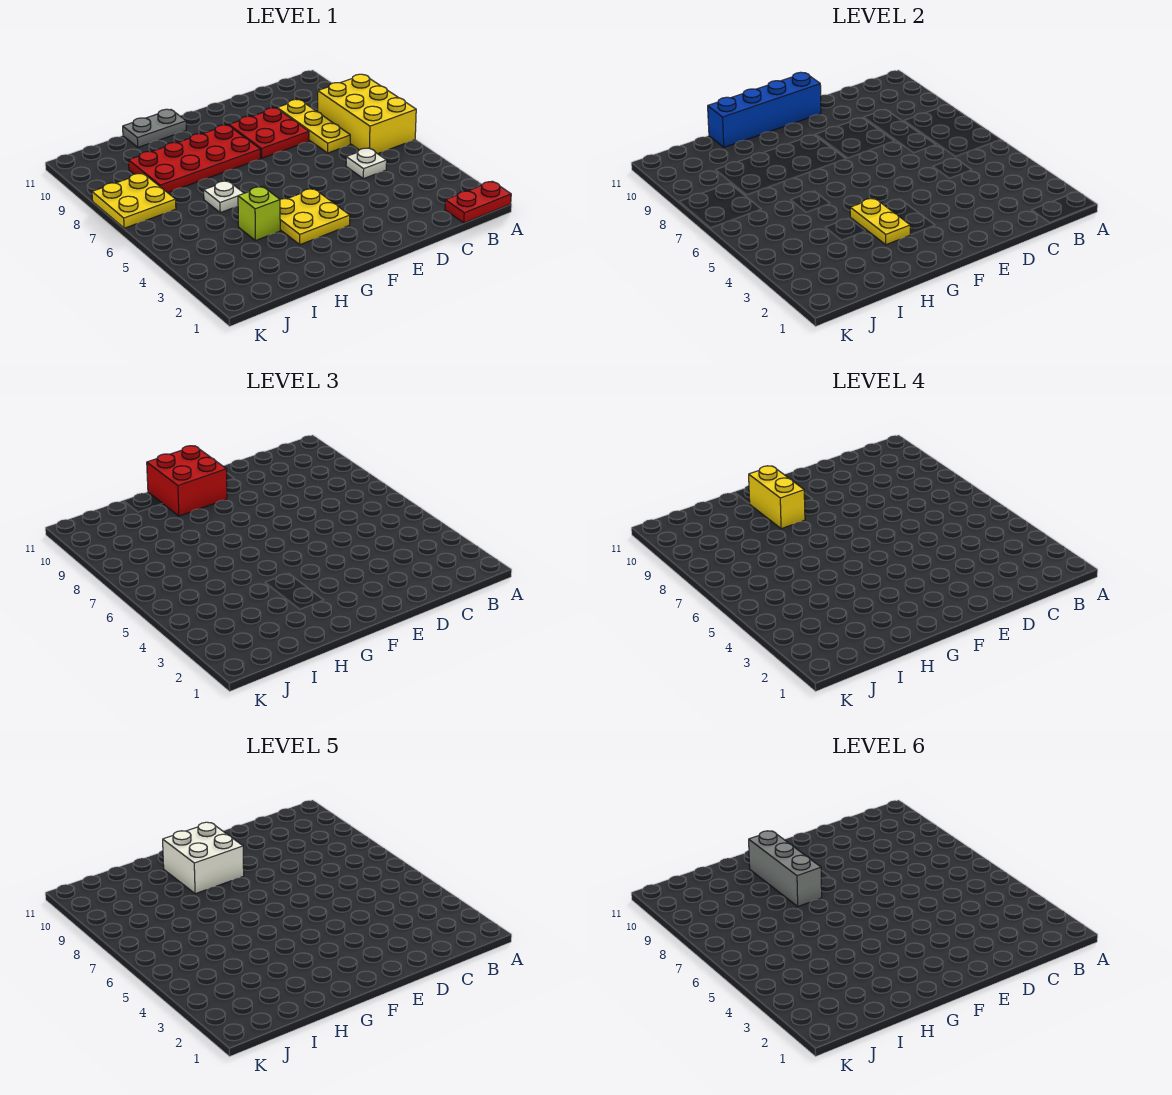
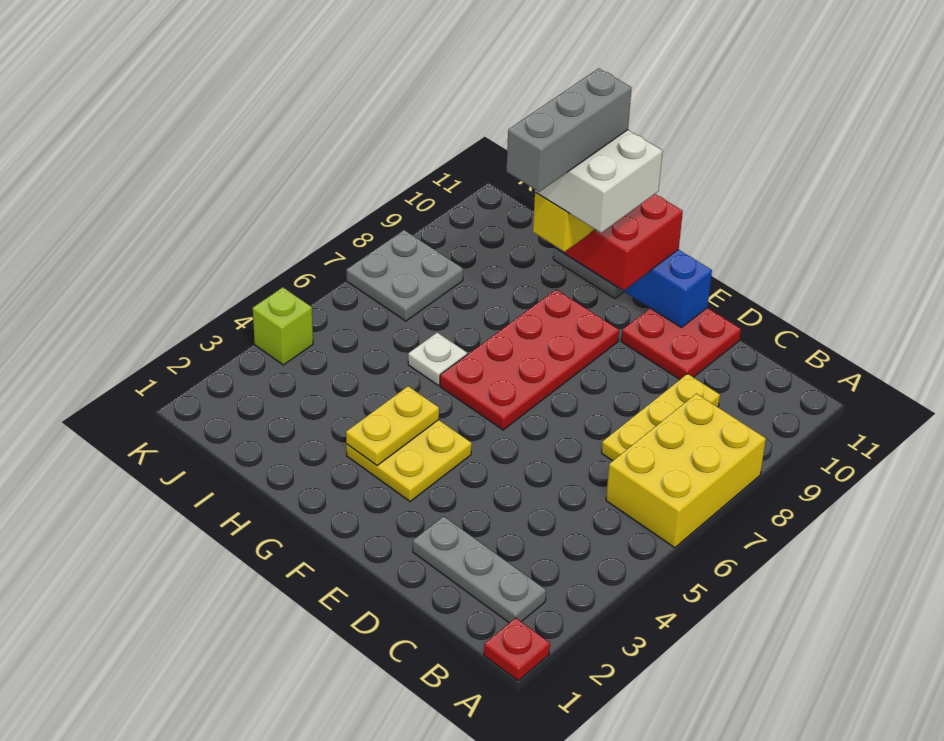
red 1x2 plate [445,181,511,223] -> red 1x1 plate [484,618,550,681]
none -> grey 1x3 plate [413,516,546,623]
white 1x1 plate [346,148,387,179] -> none
red 2x2 plate [229,108,309,158] -> red 2x2 plate moved to [621,308,741,379]
red 2x4 plate [128,125,260,193] -> red 2x4 plate turned to [440,290,619,430]
lime 1x1 brick [238,187,280,241] -> lime 1x1 brick moved to [253,287,313,365]
yellow 2x2 plate [92,173,176,228] -> grey 2x2 plate [346,230,463,321]

